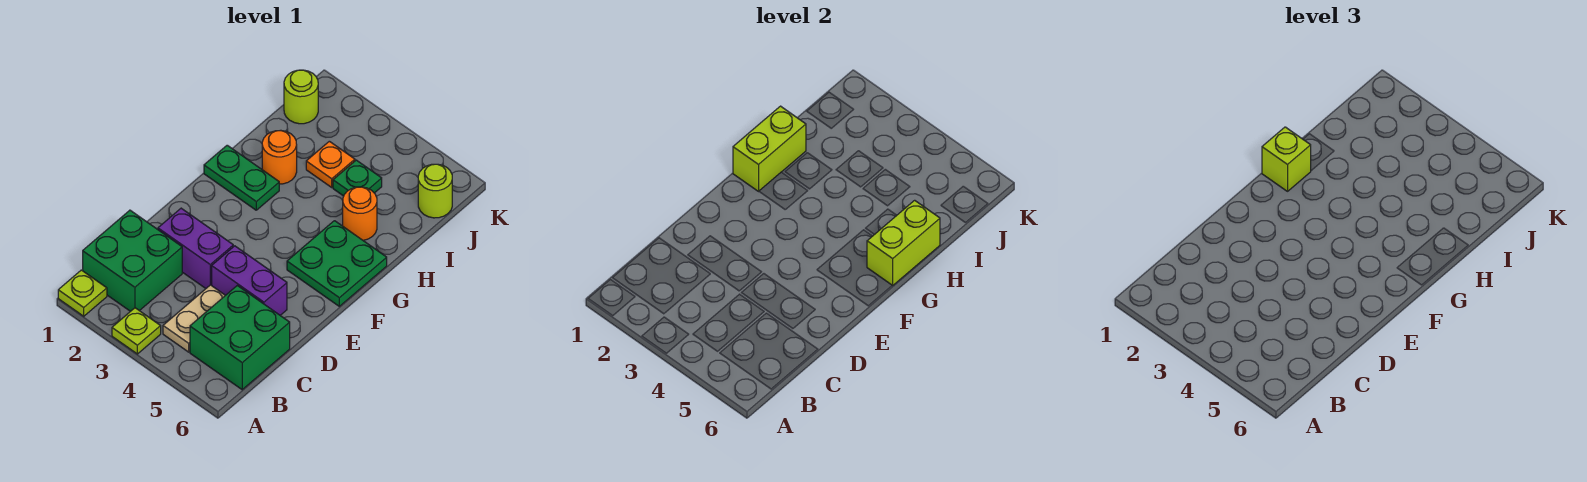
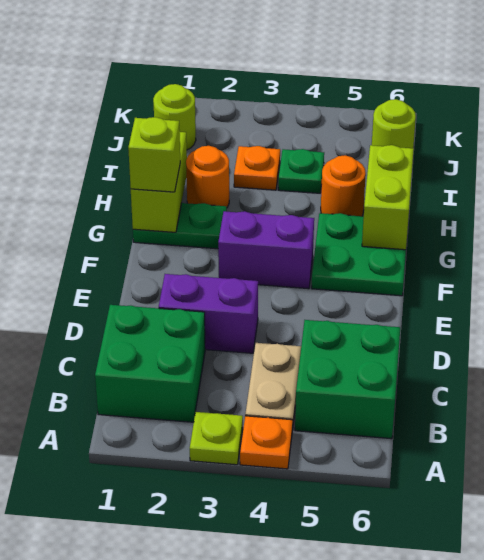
lime 1x1 plate [58,270,107,316] -> none
none -> orange 1x1 plate [240,416,293,469]
purple 1x2 brick [212,246,287,315] -> purple 1x2 brick moved to [218,211,314,289]

